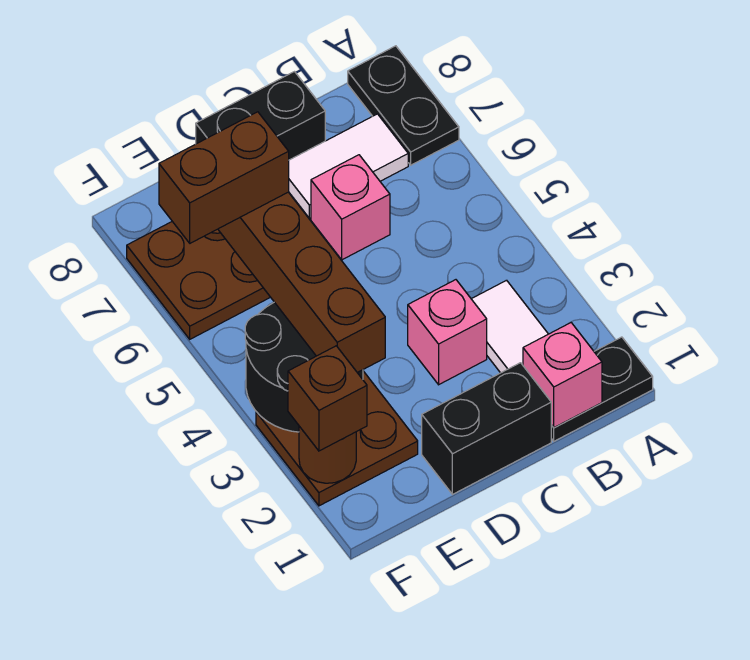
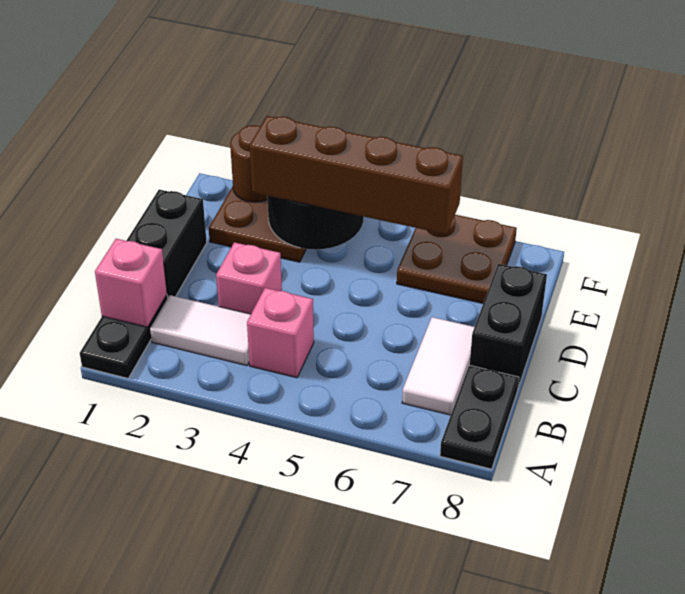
black 1x2 plate [348,46,459,165] -> black 1x2 plate turned to [440,365,519,469]
pink 1x1 brick [311,155,390,260] -> pink 1x1 brick moved to [247,288,314,378]
brown 1x2 brick [159,112,289,243] -> none
brown 1x1 brick [288,346,367,451] -> none

